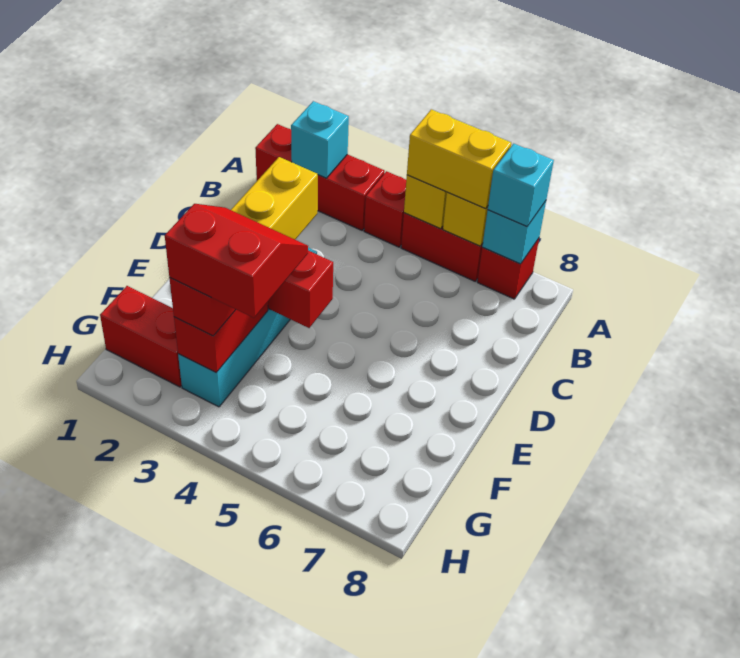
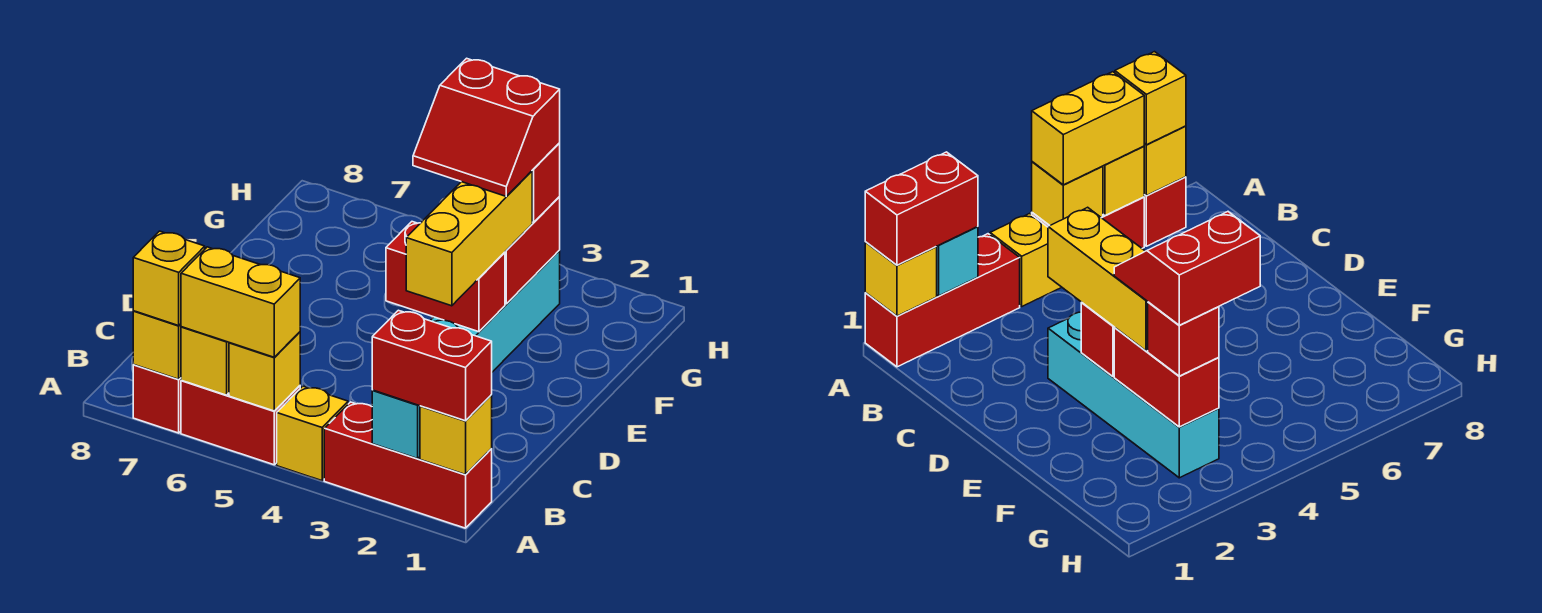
none -> yellow 1x1 brick [420,395,492,475]
red 1x1 brick [364,171,406,247] -> yellow 1x1 brick [277,386,348,481]
cyan 1x1 brick [482,201,546,264] -> yellow 1x1 brick [133,311,181,379]
cyan 1x1 brick [488,144,554,227] -> yellow 1x1 brick [133,231,205,326]
red 1x2 brick [100,286,182,387] -> red 1x2 brick moved to [372,310,492,421]

